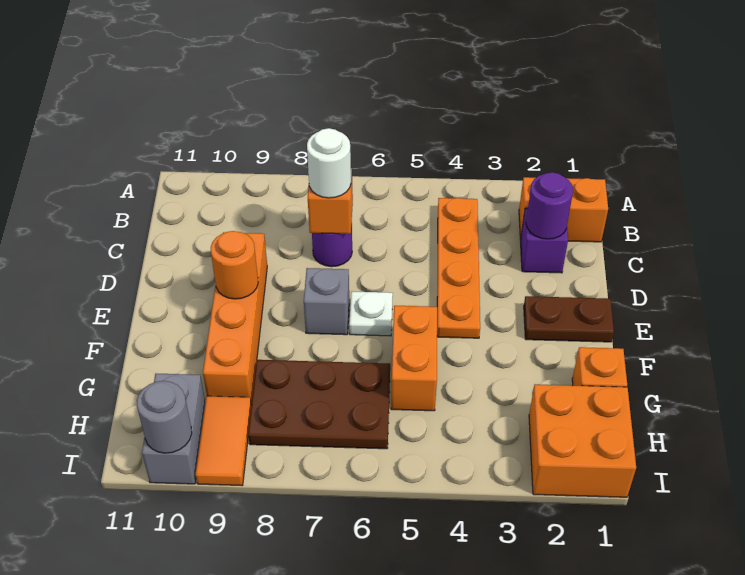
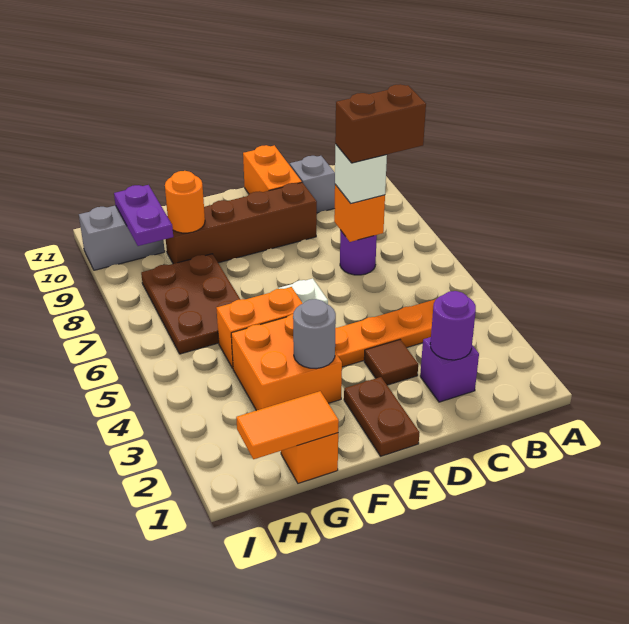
orange 1x2 brick [519,177,608,242] -> orange 1x2 brick moved to [243,145,302,194]
none -> brown 1x2 brick [335,84,426,163]
white 1x1 round brick [307,128,351,198] -> white 1x1 brick [335,144,387,203]
none -> brown 1x1 tile [364,340,418,385]
orange 1x4 brick [203,232,267,405] -> brown 1x4 brick [166,183,317,264]
grey 1x1 brick [304,268,349,335] -> grey 1x1 brick moved to [290,156,335,213]
orange 1x1 round brick [211,231,258,299] -> orange 1x1 round brick moved to [165,171,205,233]
orange 2x2 brick [529,384,636,497] -> orange 2x2 brick moved to [231,314,342,411]
orange 1x2 tile [195,396,251,486] -> orange 1x2 tile moved to [236,391,339,459]
none -> purple 1x2 plate [114,185,173,246]
grey 1x1 round brick [137,381,192,453] -> grey 1x1 round brick moved to [293,299,336,369]

